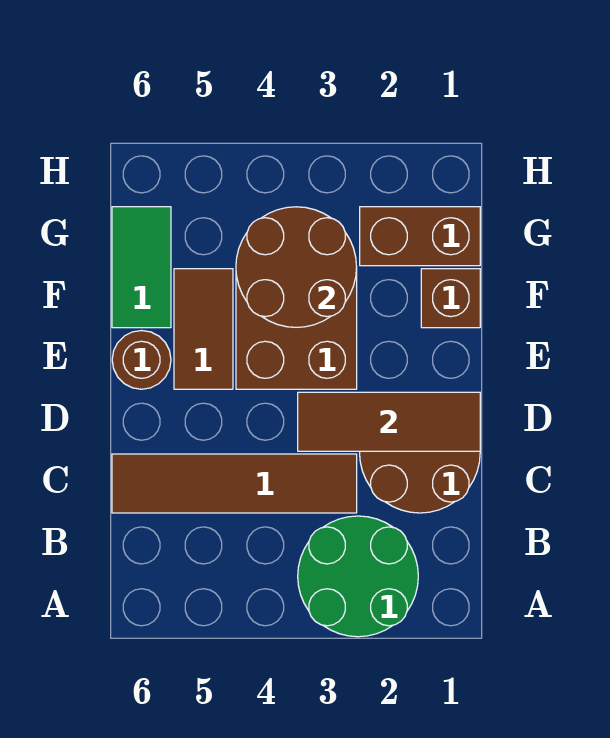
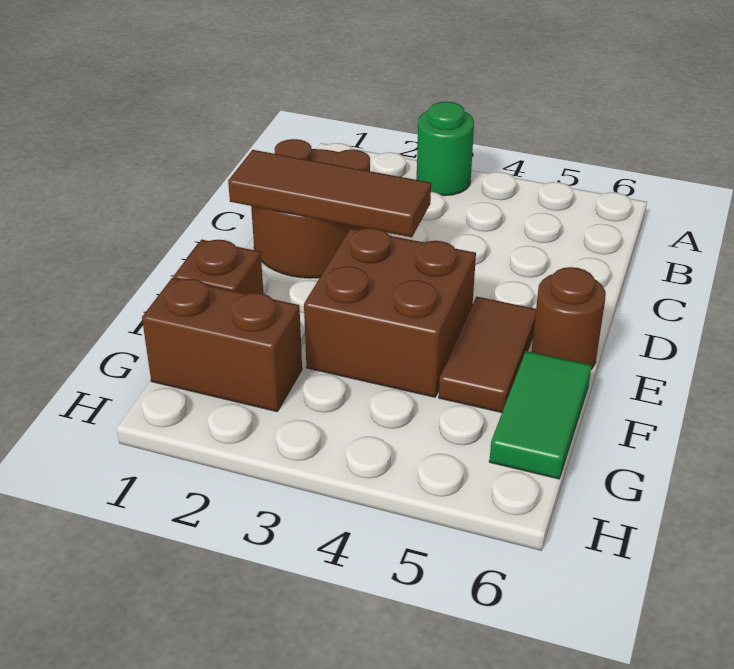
green 2x2 round brick [298,516,418,637] -> green 1x1 round brick [417,102,474,196]
brown 1x4 tile [112,454,357,513] -> none
brown 2x2 round brick [236,207,357,327] -> none

